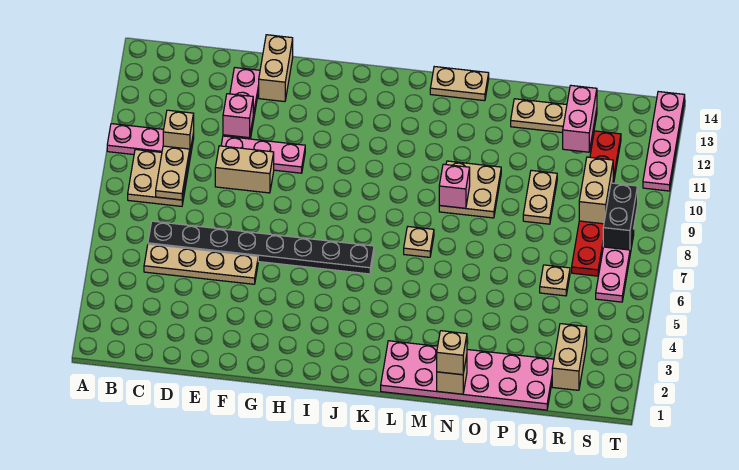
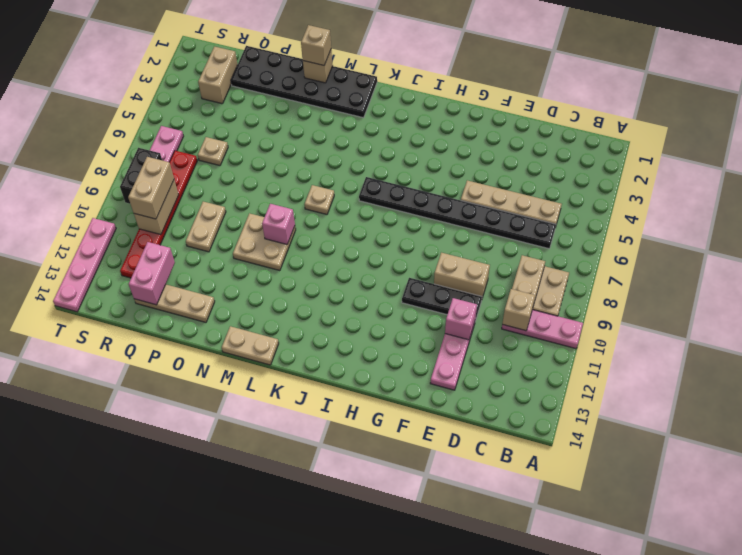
pink 1x3 plate [221,136,305,173] -> black 1x3 plate [402,278,482,321]
tan 1x2 brick [259,35,293,102] -> tan 1x2 brick moved to [128,157,174,219]
pink 2x6 plate [381,341,554,410] -> black 2x6 plate [231,46,377,118]

